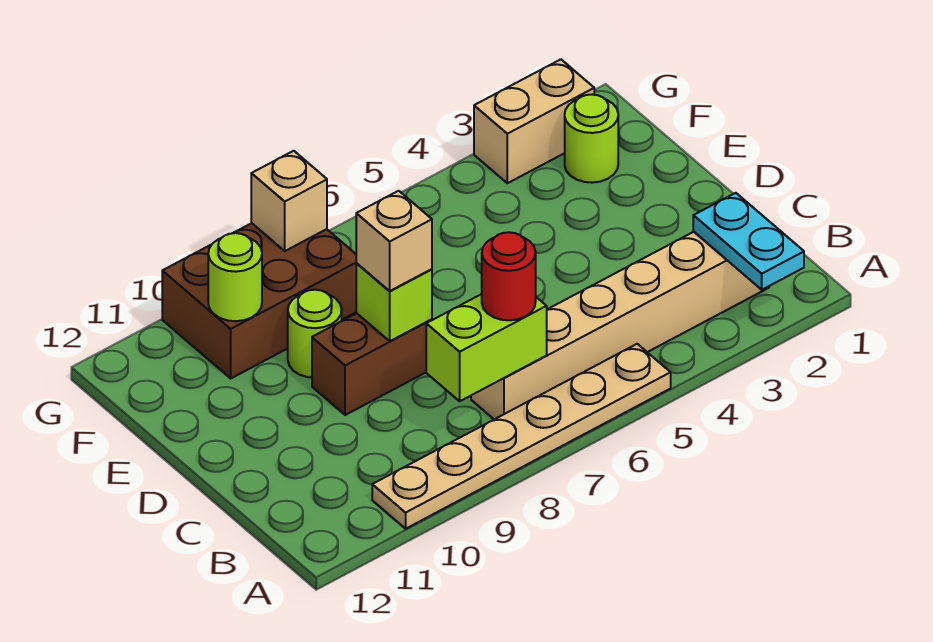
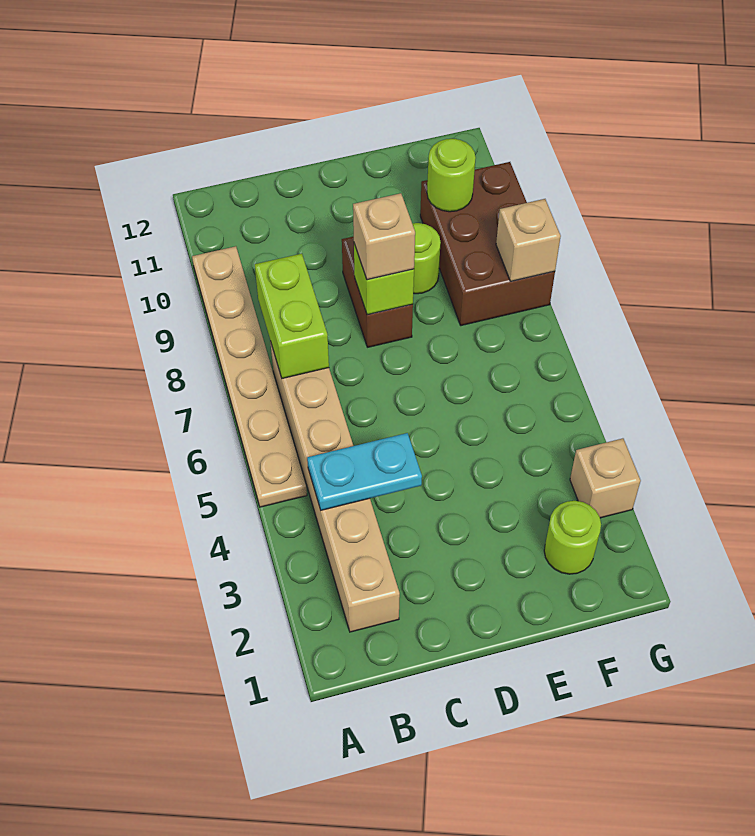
cyan 1x2 plate [693,193,804,290] -> cyan 1x2 plate moved to [307,433,422,510]
red 1x1 round brick [482,232,536,320] -> none
tan 1x2 brick [474,59,594,183] -> tan 1x1 brick [570,438,641,518]

